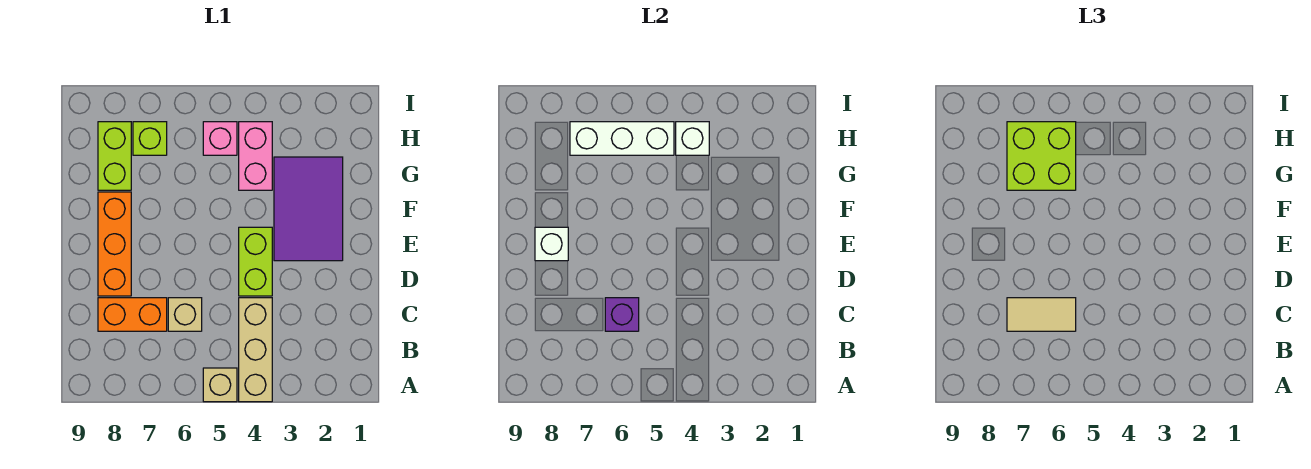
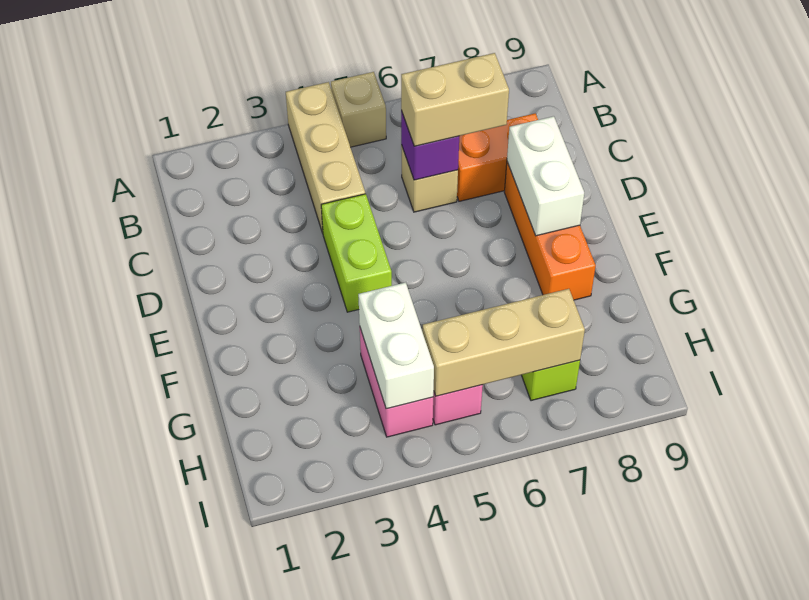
tan 1x2 tile [1007,298,1076,331] -> tan 1x2 brick [401,53,509,146]
purple 2x3 tile [274,157,343,261] -> none
white 1x1 brick [535,227,568,261] -> white 1x2 brick [507,116,584,236]
lime 2x2 brick [1007,122,1076,190] -> none
lime 1x2 brick [98,122,131,190] -> none
white 1x1 brick [676,122,709,155] -> white 1x2 brick [358,282,434,409]
white 1x3 brick [570,122,674,155] -> tan 1x3 brick [422,289,585,396]

